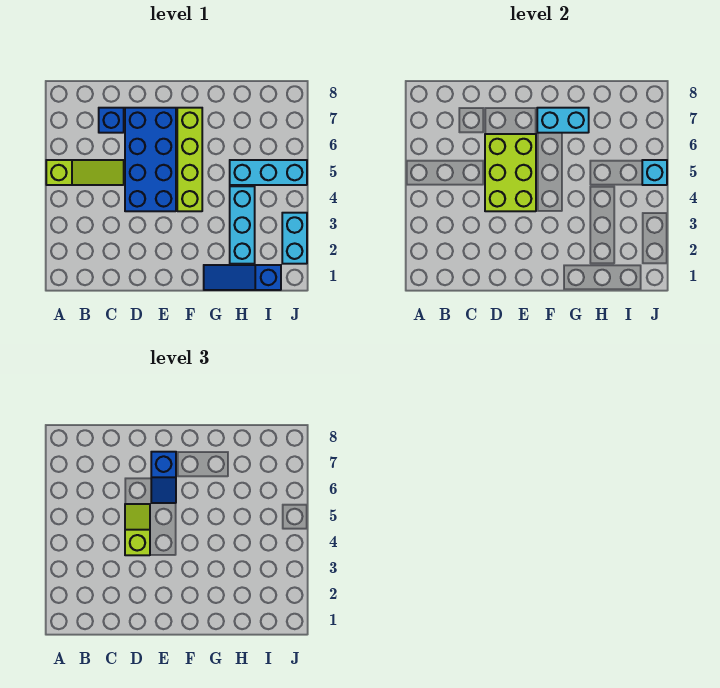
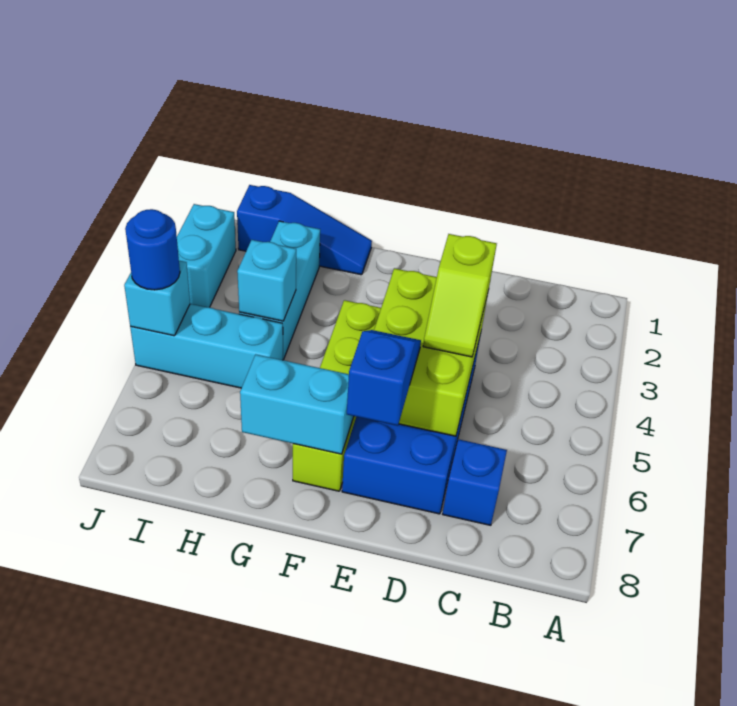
lime 1x3 slope [46,160,124,185] -> none
none -> cyan 1x1 brick [237,240,296,321]
none -> blue 1x1 round brick [125,209,180,290]

